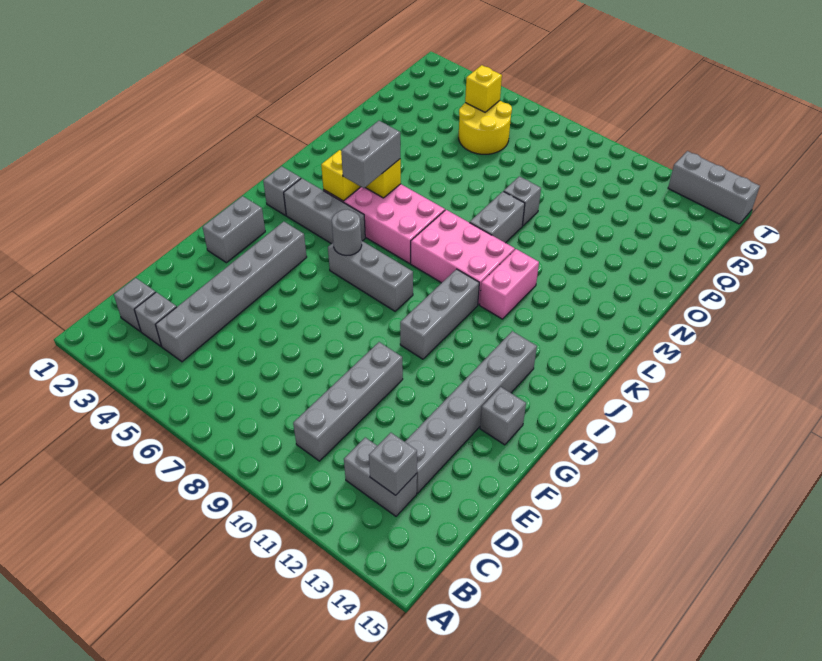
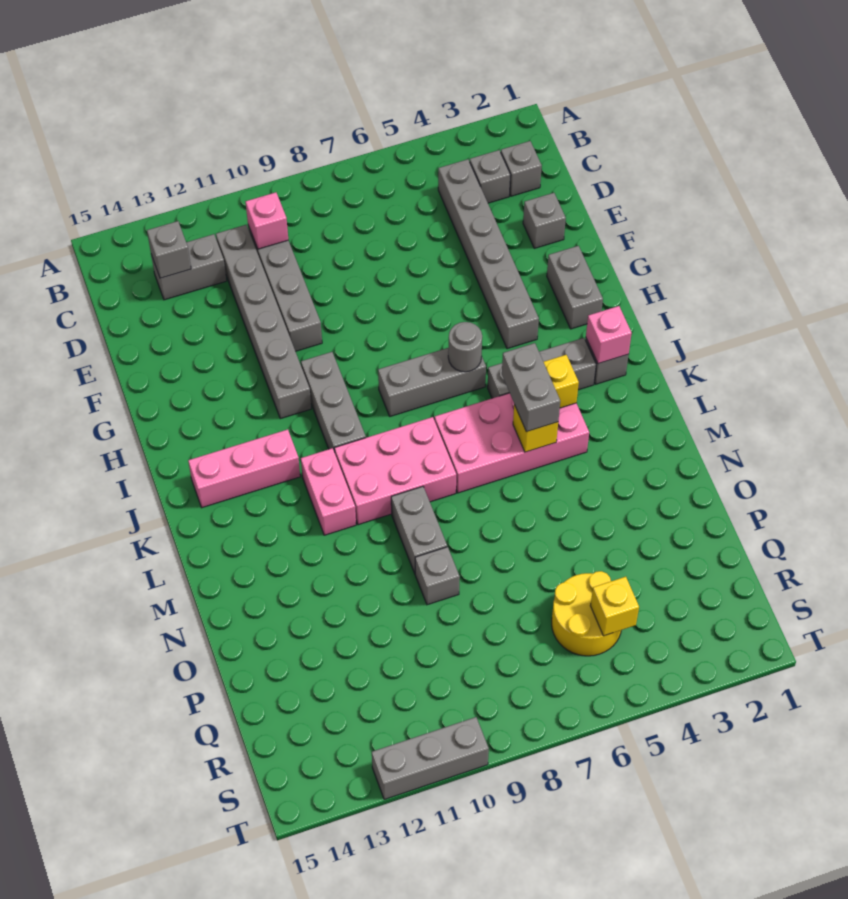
none -> pink 1x1 brick [246,192,288,249]
grey 1x6 brick [405,331,537,493] -> grey 1x6 brick moved to [216,225,311,419]
grey 1x1 brick [480,387,526,445] -> grey 1x1 brick moved to [523,193,566,248]
none -> pink 1x1 brick [586,306,632,364]
none -> pink 1x3 brick [188,429,300,508]
grey 1x3 brick [668,151,760,224] -> grey 1x3 brick moved to [372,717,489,800]

